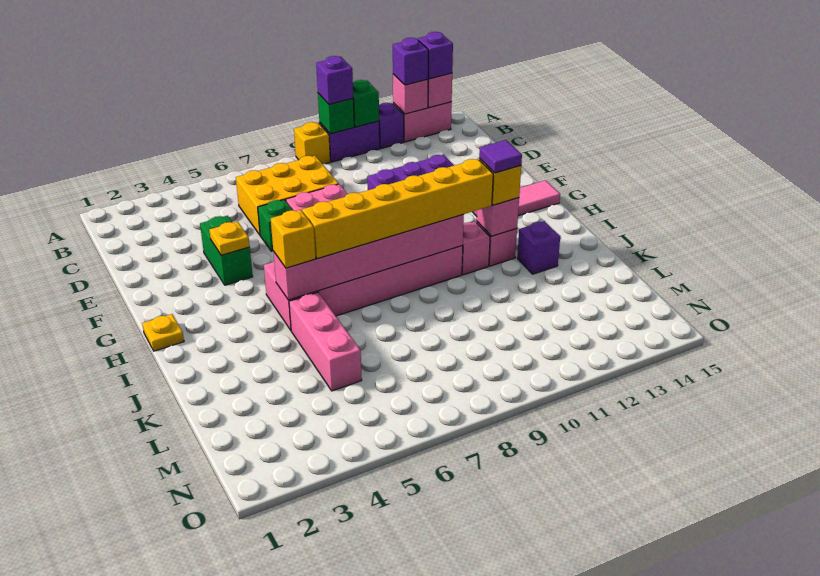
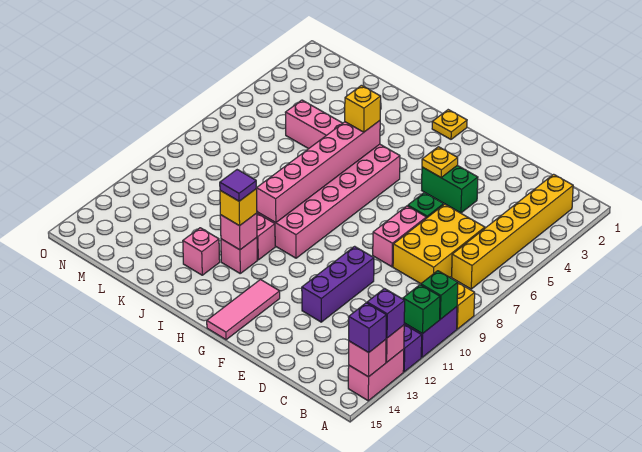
purple 1x1 brick [316,56,353,104] -> none
yellow 1x6 brick [302,159,493,259] -> yellow 1x6 brick moved to [452,174,573,289]
purple 1x1 brick [517,221,560,274] -> pink 1x1 brick [183,228,220,275]

